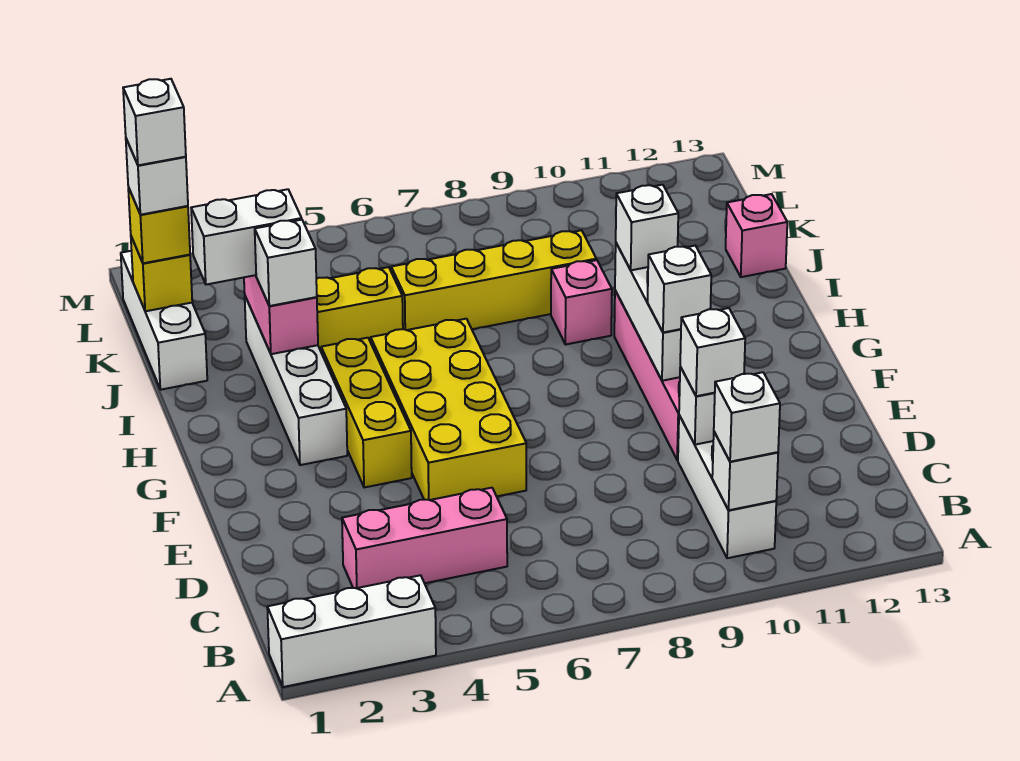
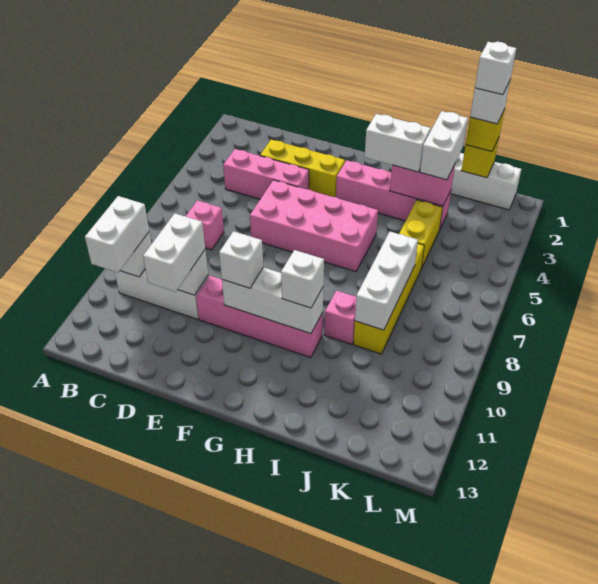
white 1x3 brick [267,575,436,687] -> white 1x3 brick moved to [355,232,418,330]
white 1x1 brick [714,372,780,462] -> white 1x2 brick [85,196,149,273]
pink 1x3 brick [342,488,507,588] -> pink 1x3 brick turned to [223,149,309,199]
white 1x1 brick [680,308,745,396] -> white 1x2 brick [143,213,205,292]
yellow 2x4 brick [371,319,526,500] -> pink 2x4 brick [250,180,378,272]
yellow 1x3 brick [321,338,412,487] -> yellow 1x3 brick moved to [260,140,345,197]
white 1x4 brick [245,297,347,465] -> pink 1x4 brick [336,160,451,230]
white 1x1 brick [255,220,317,306] -> white 1x2 brick [365,114,431,172]
pink 1x1 brick [726,194,787,277] -> pink 1x1 brick moved to [186,200,224,250]

